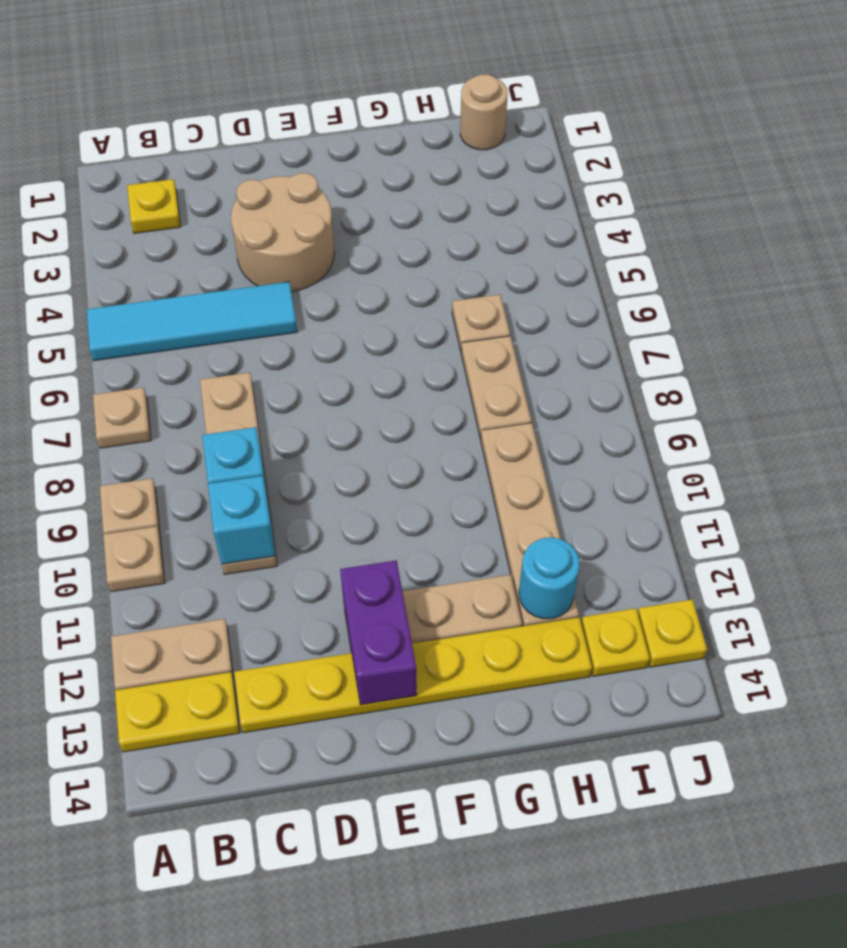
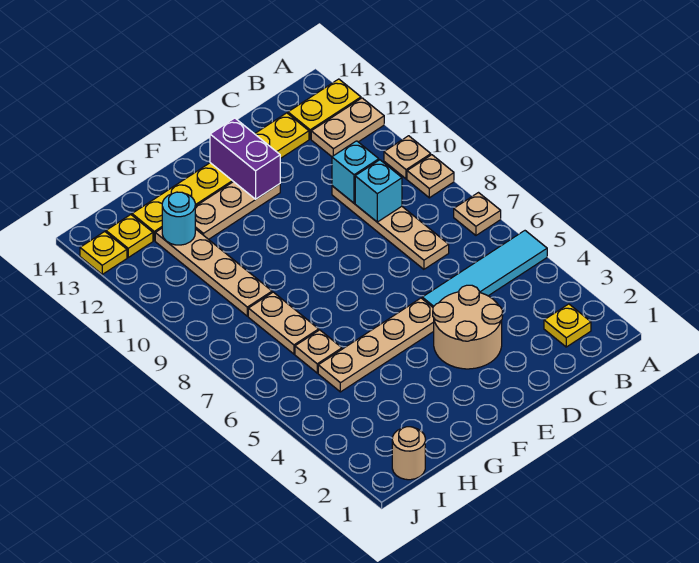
none -> tan 1x4 plate [318,298,434,392]

